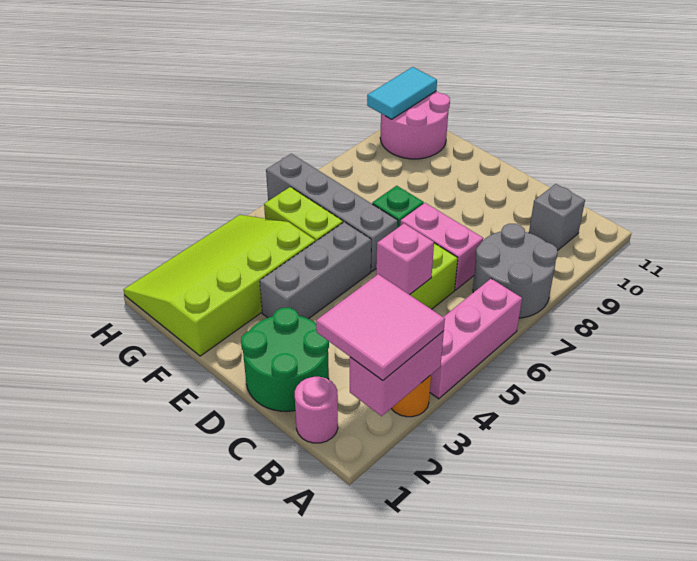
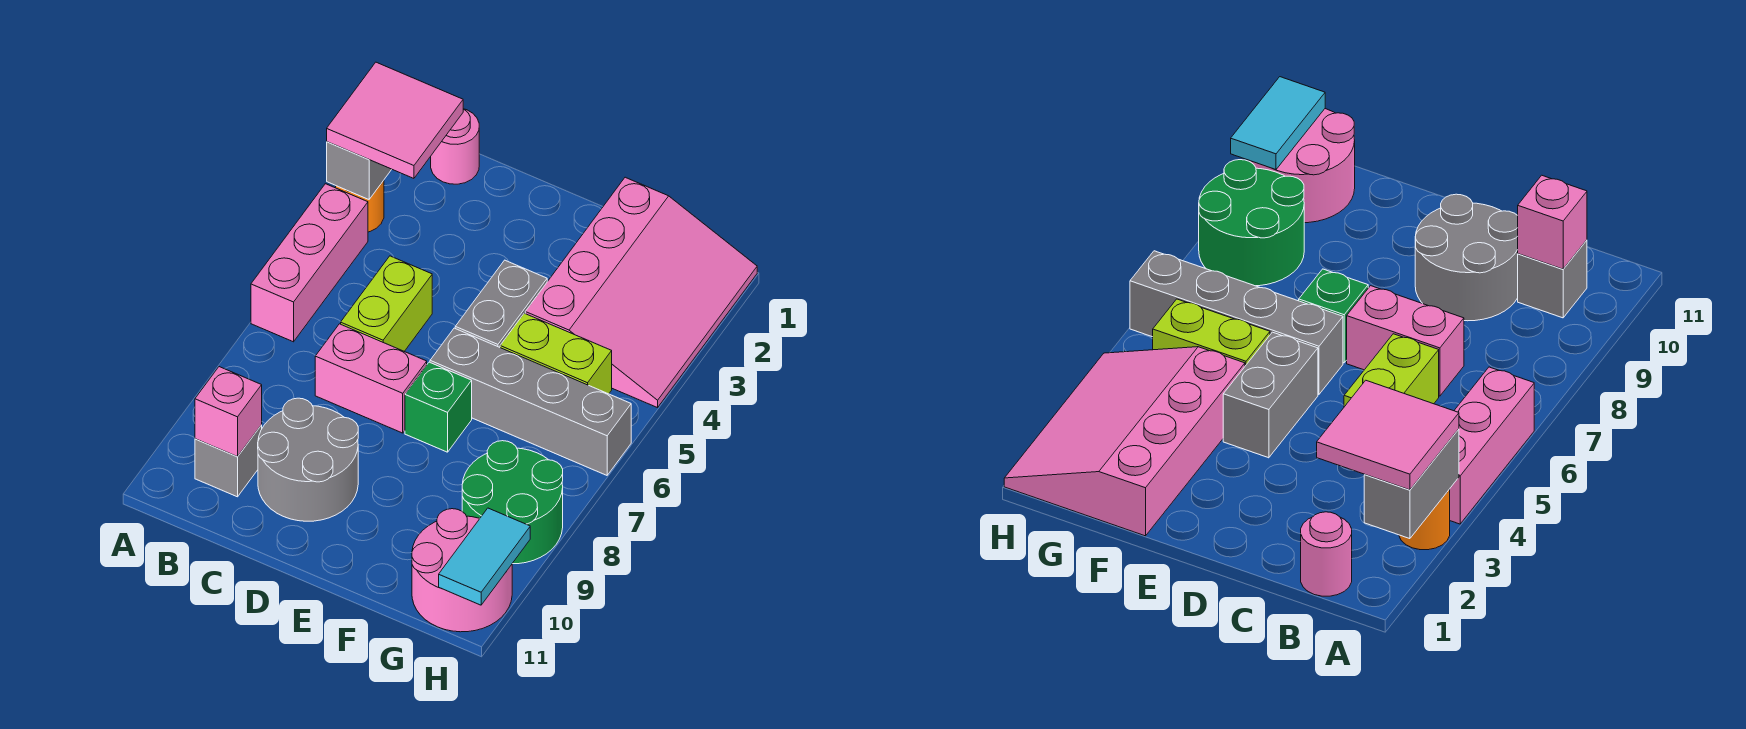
pink 1x2 brick [350,331,444,416] -> grey 1x2 brick [327,142,392,199]
grey 2x2 round brick [473,224,558,318] -> grey 2x2 round brick moved to [258,398,358,521]
green 2x2 round brick [241,308,329,411] -> green 2x2 round brick moved to [462,441,563,564]
pink 1x1 brick [376,224,434,295] -> pink 1x1 brick moved to [195,367,262,457]
grey 1x3 brick [260,222,371,319] -> grey 1x2 brick [455,260,547,347]
lime 3x4 slope [123,215,315,356] -> pink 3x4 slope [525,177,757,408]

